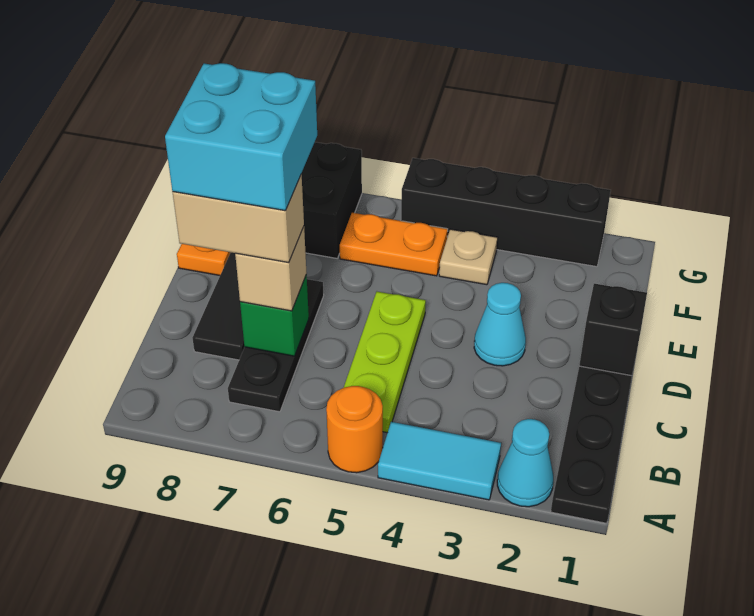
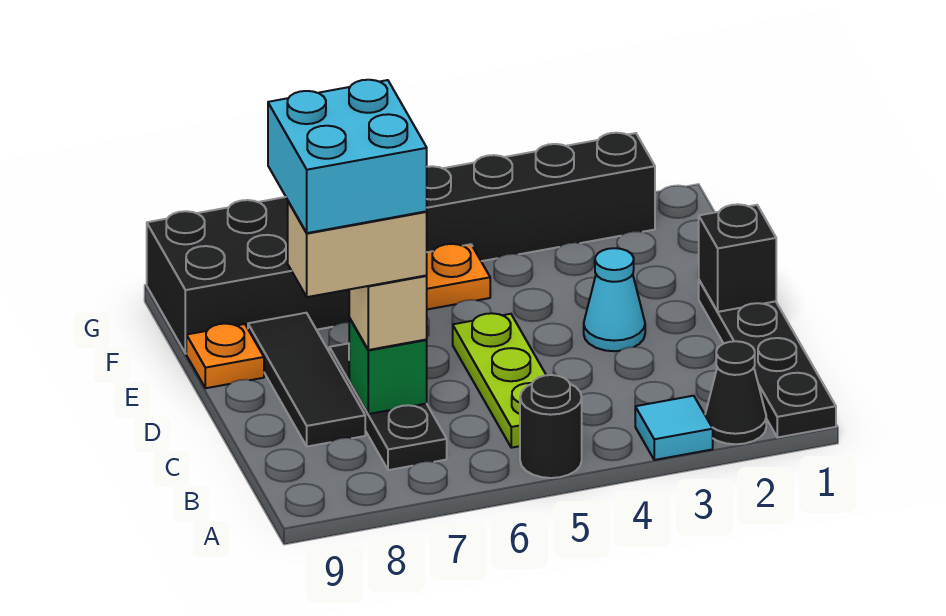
cyan 1x1 cone [497,419,553,507] -> black 1x1 cone [705,341,766,444]
cyan 1x2 tile [378,422,501,500] -> cyan 1x1 tile [635,396,713,460]
orange 1x1 round brick [326,386,383,473] -> black 1x1 round brick [520,375,582,478]
tan 1x1 plate [439,229,498,285] -> none

